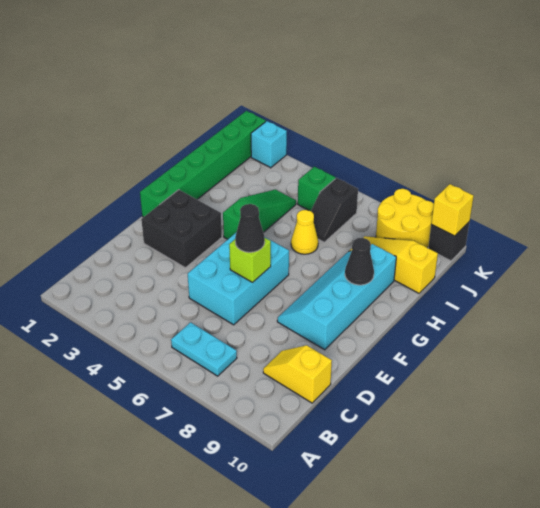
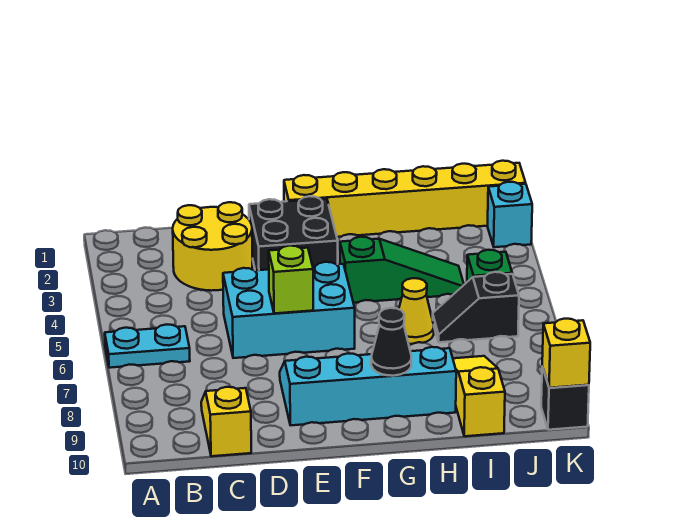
cyan 1x2 plate [171,322,237,376] -> cyan 1x2 plate turned to [105,324,190,368]
black 1x1 cone [235,204,265,252] -> none
green 1x6 brick [140,111,266,217] -> yellow 1x6 brick [284,161,526,237]
yellow 2x2 round brick [376,189,434,248] -> yellow 2x2 round brick moved to [173,202,252,291]

